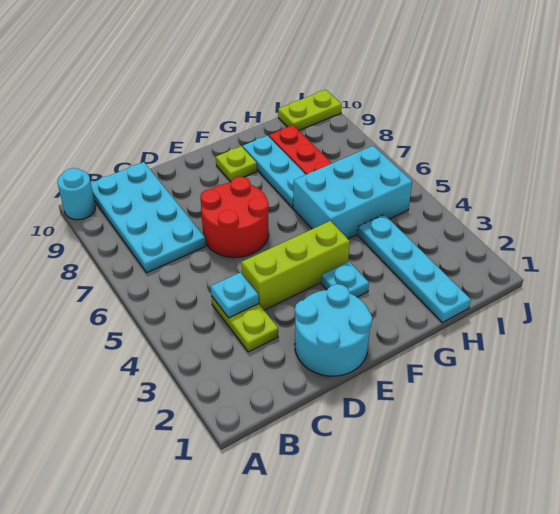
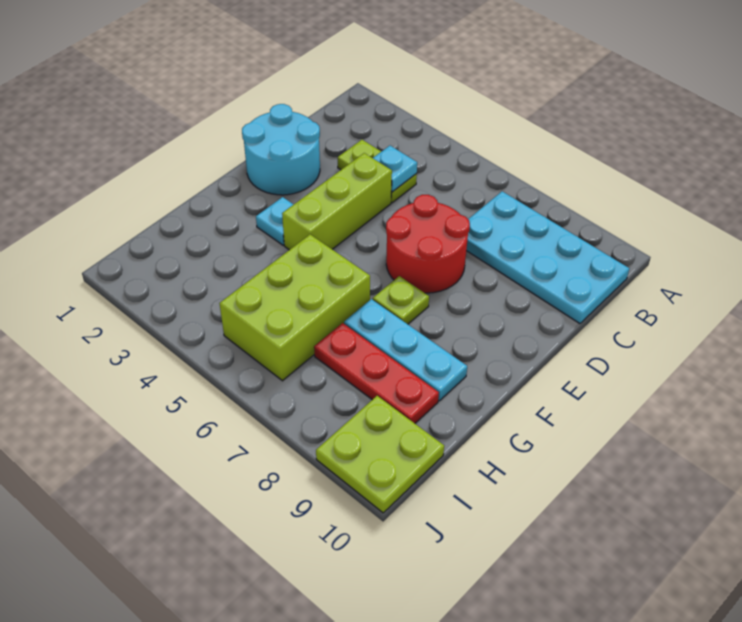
cyan 1x1 round brick [57,168,96,220] -> none
lime 1x1 plate [216,146,257,182] -> lime 1x1 plate moved to [373,276,429,324]
cyan 2x3 brick [293,146,412,239] -> lime 2x3 brick [219,235,370,381]
cyan 1x4 plate [358,215,471,323] -> none
lime 1x2 plate [278,90,342,130] -> lime 2x2 plate [316,396,444,513]

